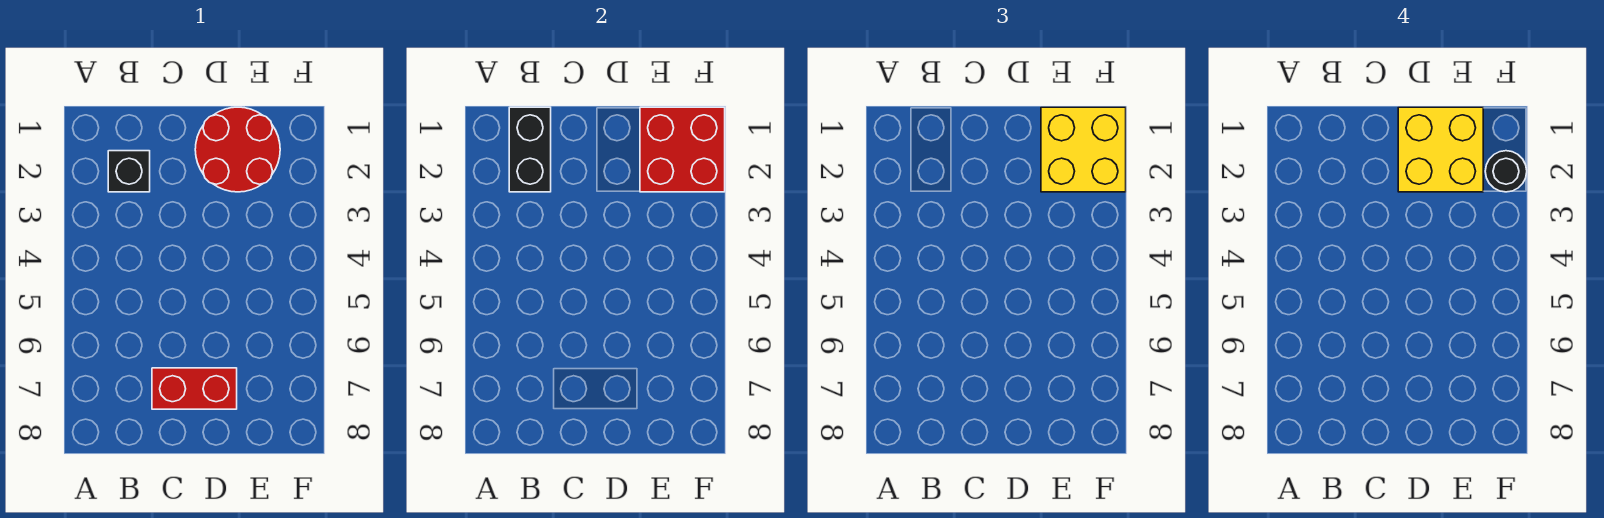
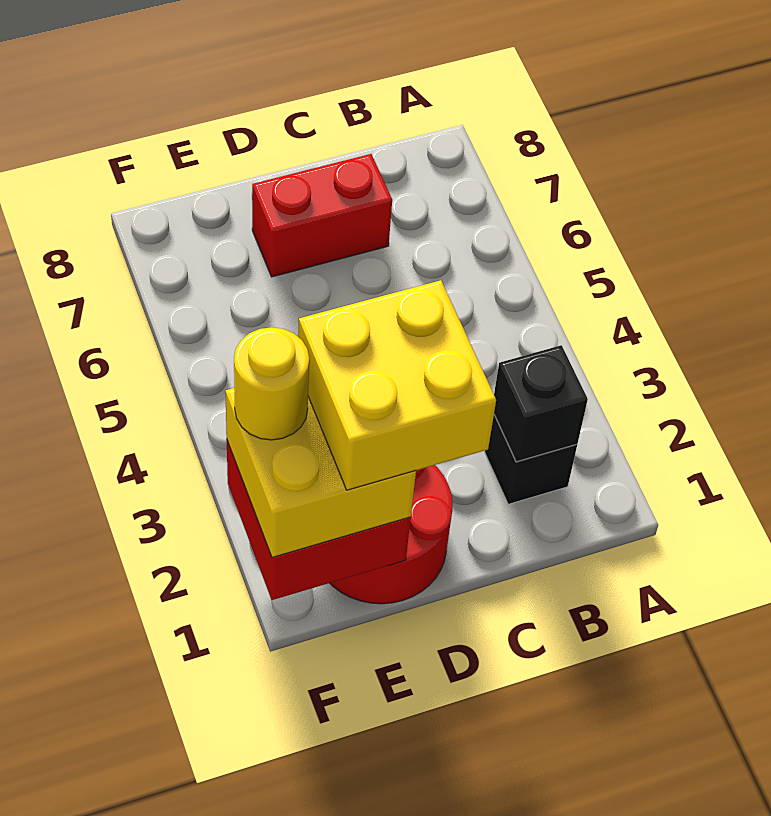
black 1x2 brick [509,107,551,192] -> black 1x1 brick [494,345,588,462]
black 1x1 round brick [1485,151,1527,192] -> yellow 1x1 round brick [234,327,309,440]

